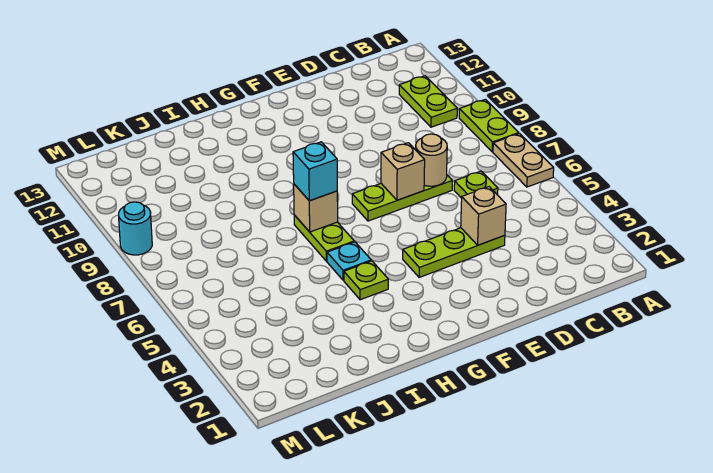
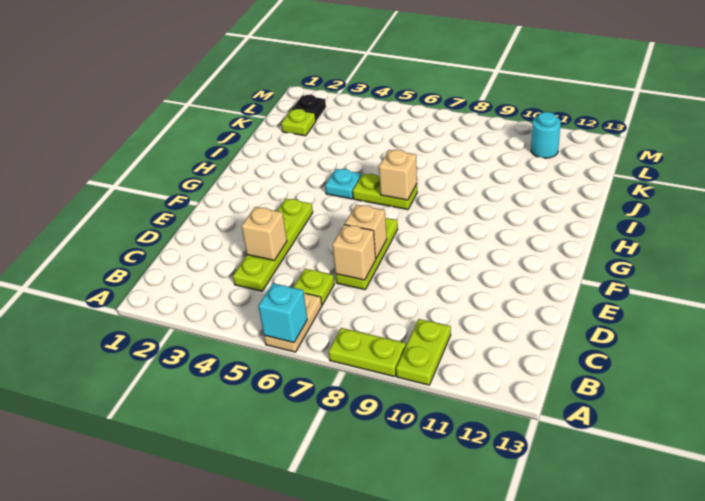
tan 1x2 plate [493,134,554,187] -> tan 1x2 plate turned to [264,293,322,352]
lime 1x2 plate [399,76,457,127] -> lime 1x2 plate turned to [396,319,451,385]
lime 1x3 plate [403,228,505,277] -> lime 1x4 plate [233,199,313,291]
tan 1x1 round brick [416,134,447,186] -> tan 1x1 brick [332,224,376,280]
lime 1x1 plate [344,261,388,300] -> lime 1x1 plate moved to [281,109,316,136]
cyan 1x1 brick [293,142,337,201] -> cyan 1x1 brick moved to [258,283,307,343]
none -> black 1x1 plate [293,95,326,121]
cyan 1x1 round brick [119,202,152,255] -> cyan 1x1 round brick moved to [531,112,561,158]

